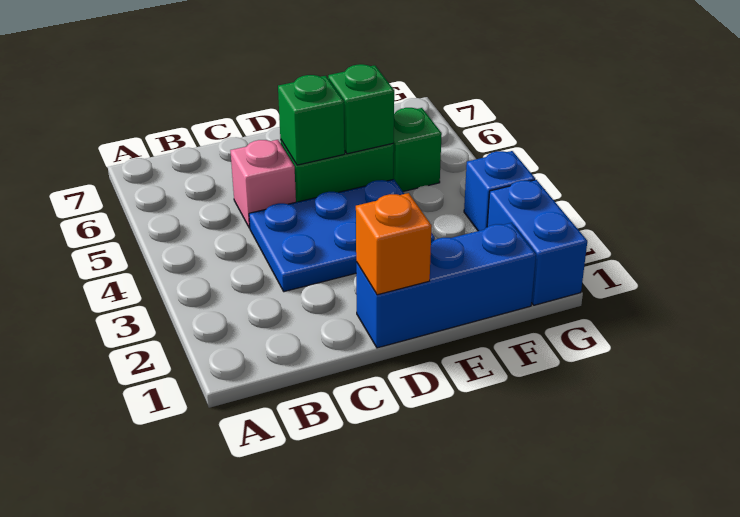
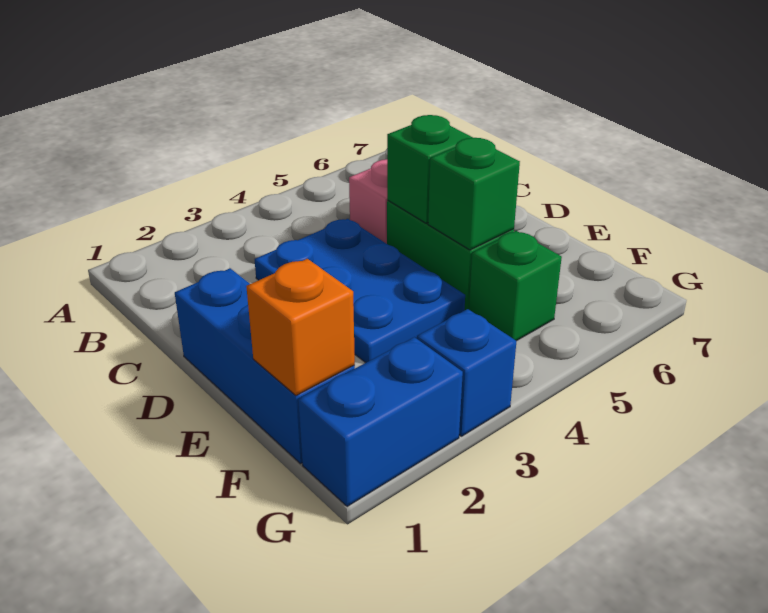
orange 1x1 brick [356,193,432,295] -> orange 1x1 brick moved to [246,259,355,396]

